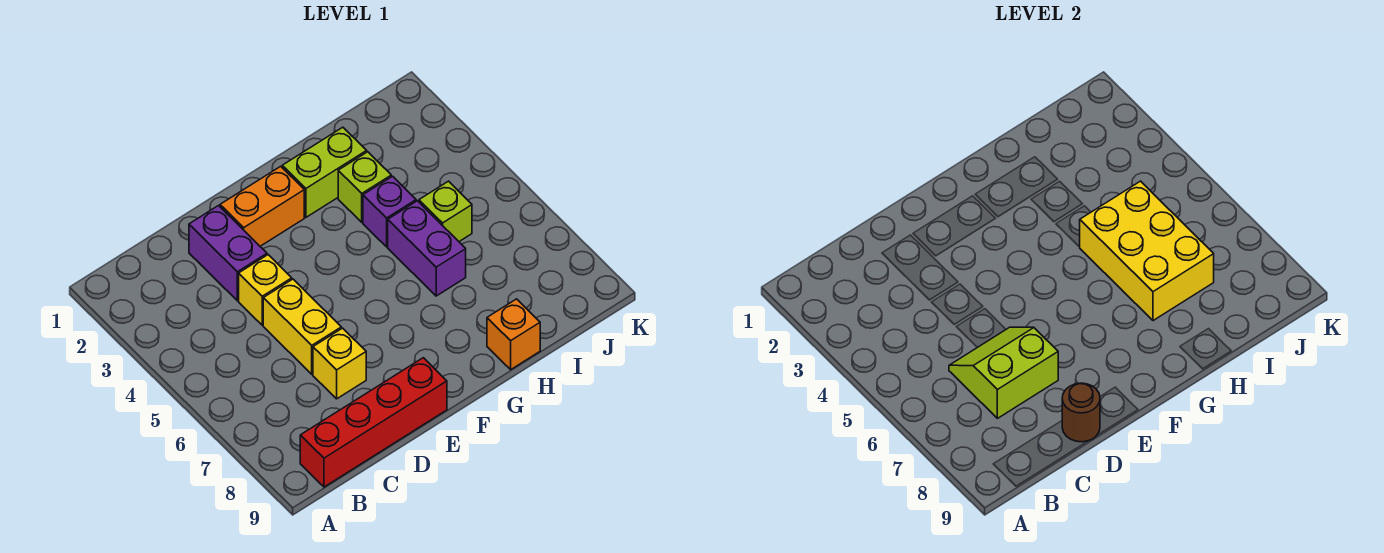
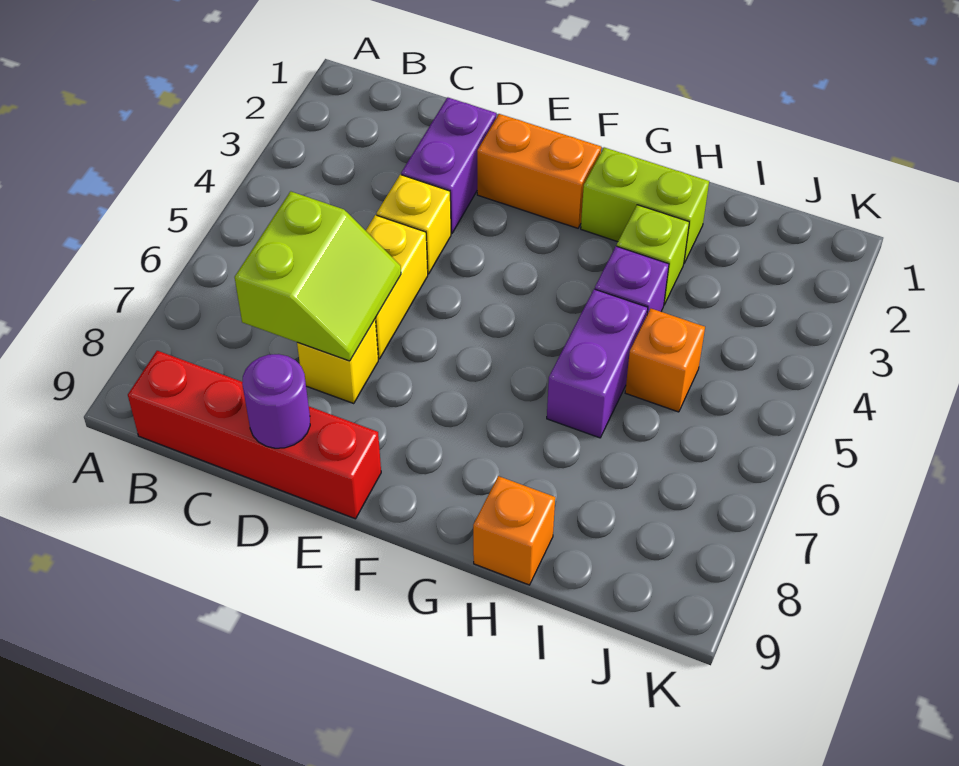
lime 2x2 slope [949,327,1058,418] -> lime 2x2 slope turned to [235,191,401,361]
brown 1x1 round brick [1062,383,1100,442] -> purple 1x1 round brick [242,354,310,448]
yellow 2x3 brick [1080,181,1214,321] -> none
lime 1x1 brick [419,181,472,241] -> orange 1x1 brick [625,309,705,412]

